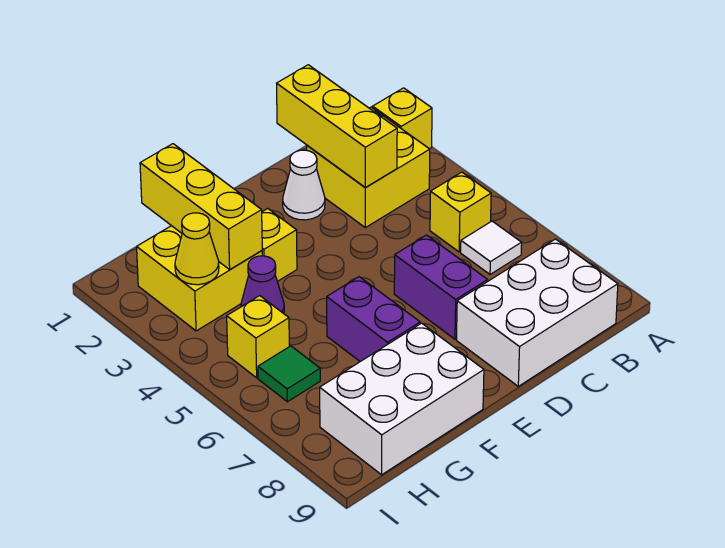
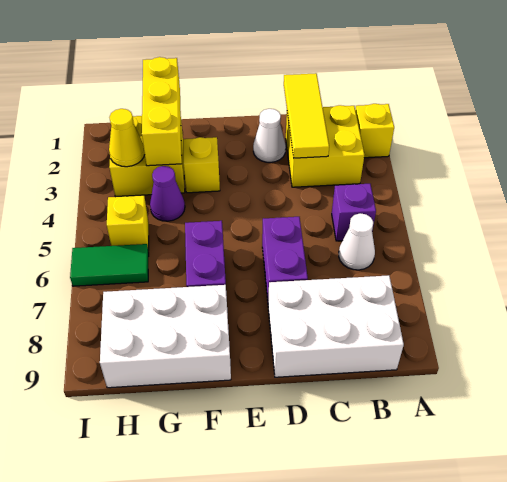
yellow 1x1 brick [430,172,491,252] -> purple 1x1 brick [332,184,376,241]
white 1x1 tile [461,221,522,274] -> white 1x1 cone [339,213,375,270]
yellow 1x3 brick [277,65,397,187] -> yellow 1x3 tile [284,73,329,158]
green 1x1 tile [258,346,320,402] -> green 1x2 tile [70,244,149,286]

